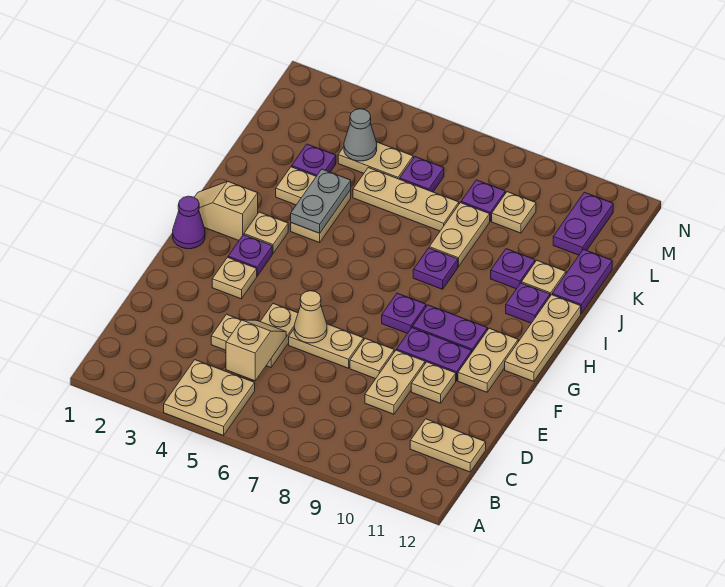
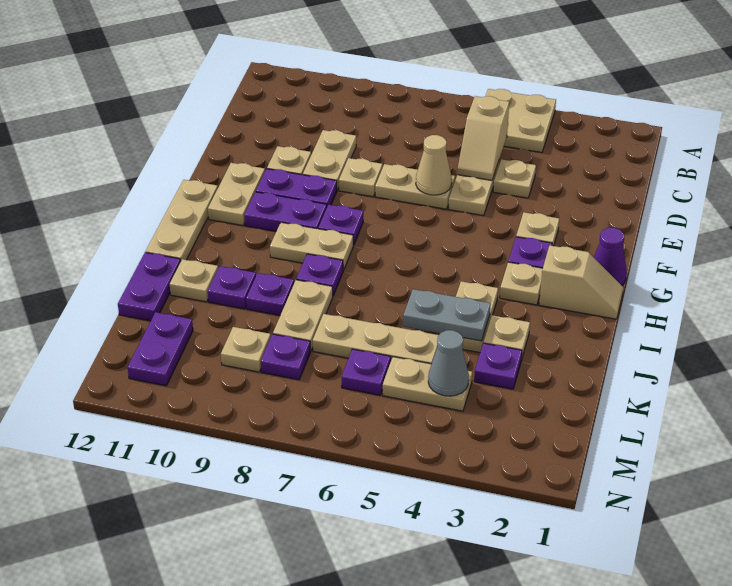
tan 1x2 plate [410,419,486,472] -> tan 1x2 plate moved to [270,222,353,270]
grey 1x2 plate [291,169,351,233] -> grey 1x2 plate turned to [403,289,491,341]
purple 1x1 plate [506,283,550,323] -> purple 1x1 plate moved to [246,273,294,315]

